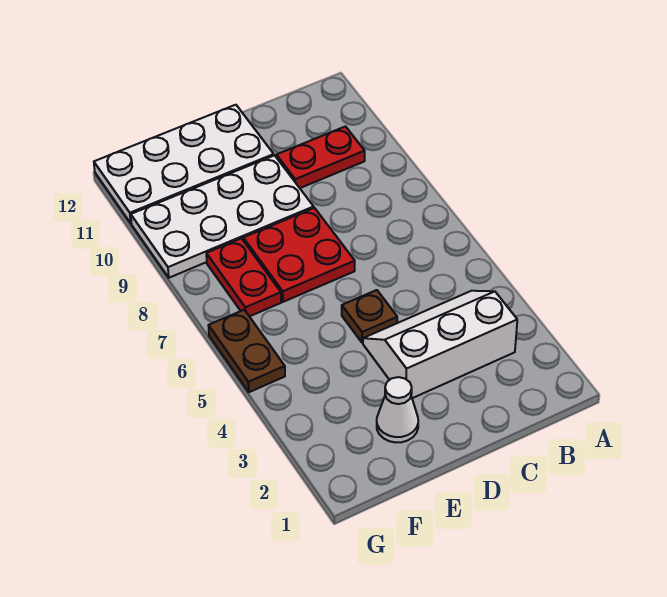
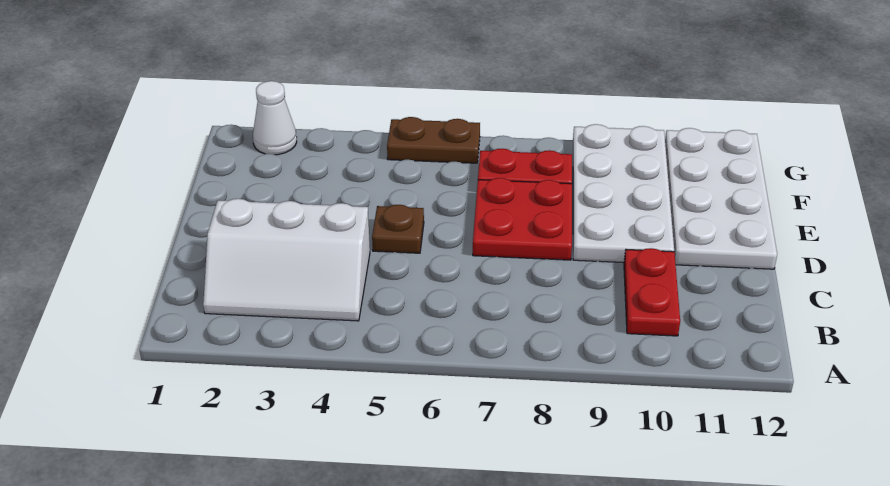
white 2x3 slope [363,291,517,398] -> white 2x3 slope turned to [203,199,370,321]
white 1x1 cone [377,377,418,442] -> white 1x1 cone moved to [253,81,297,155]

